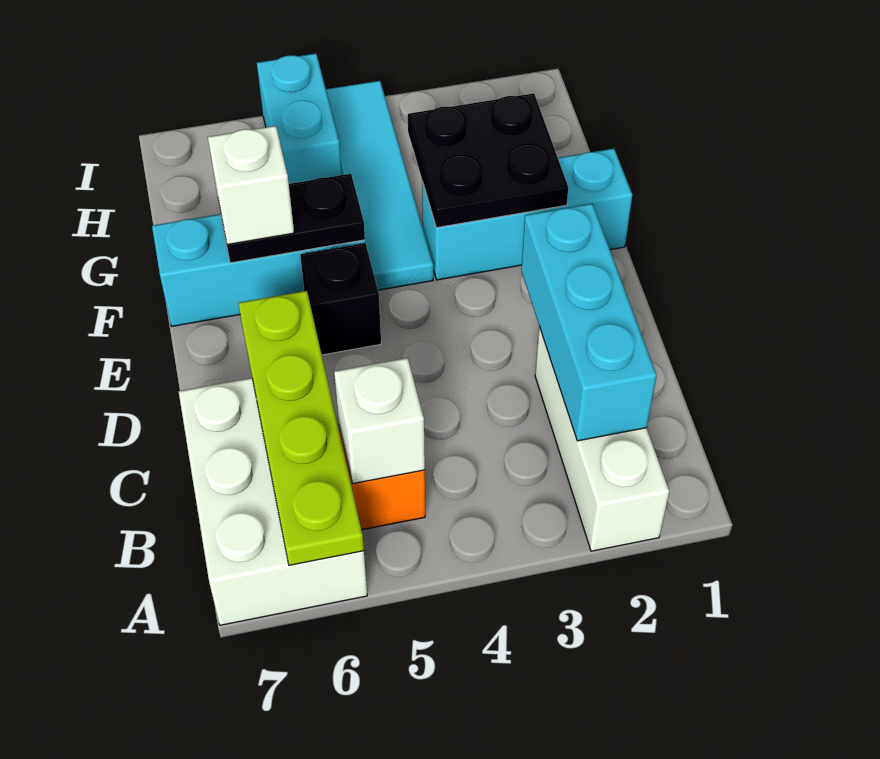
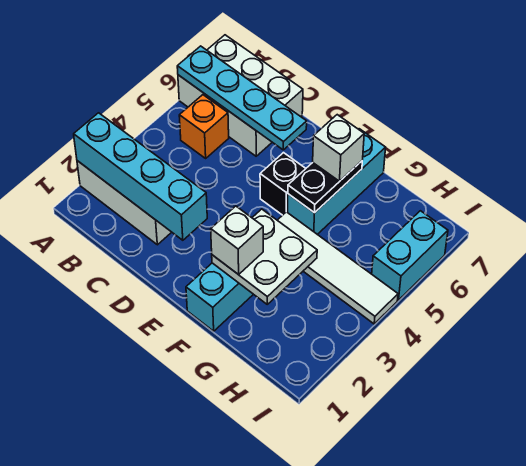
lime 1x4 plate [238,291,364,565] -> cyan 1x4 plate [177,46,307,150]
cyan 1x3 brick [521,204,657,441] -> cyan 1x4 brick [74,113,207,240]
white 1x1 brick [334,358,425,484] -> white 1x1 brick moved to [211,206,263,275]
black 2x2 plate [408,93,568,228] -> white 2x2 plate [212,209,317,304]
cyan 1x4 tile [326,81,433,290] -> white 1x4 tile [277,212,398,324]
cyan 1x2 brick [257,53,342,184] -> cyan 1x2 brick turned to [372,211,448,300]

